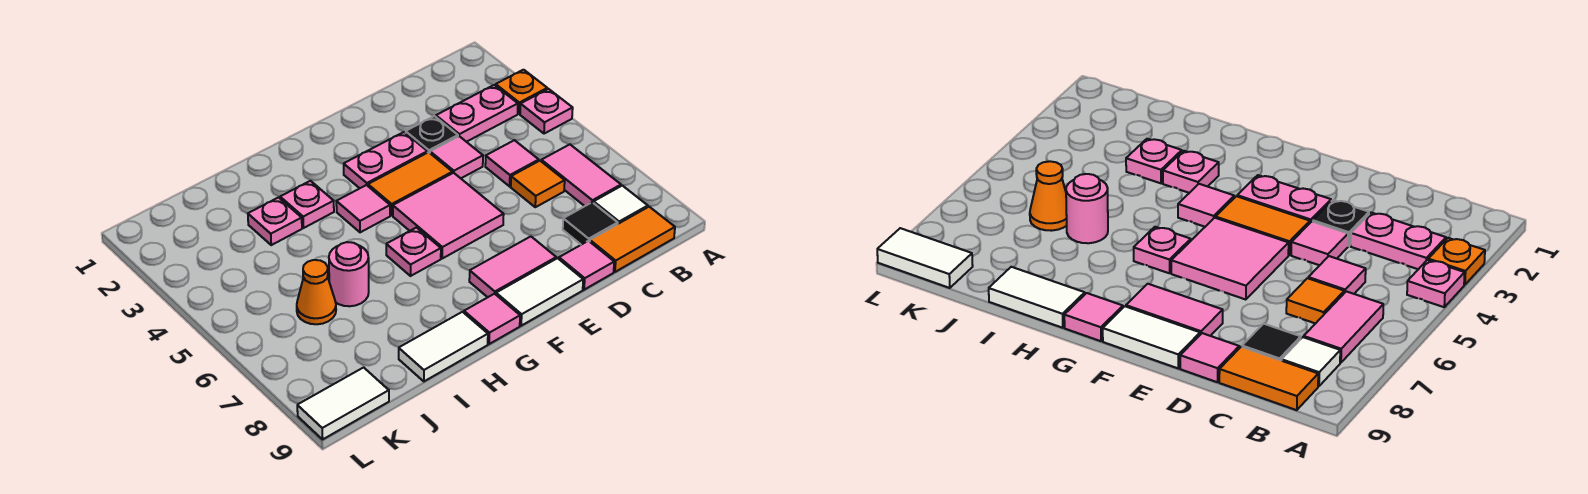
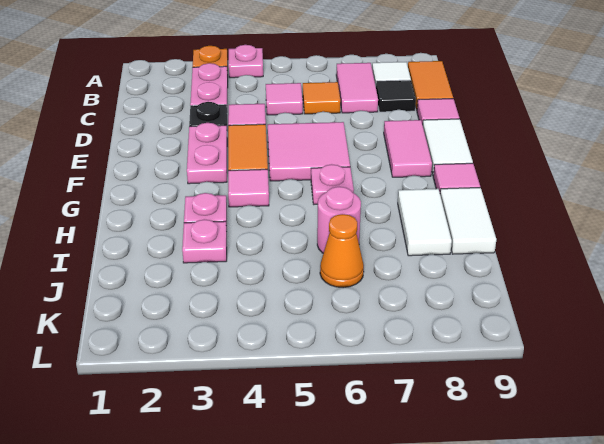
pink 1x2 tile [541,145,621,206] -> pink 1x2 tile turned to [336,63,378,113]
white 1x2 tile [297,367,389,439] -> white 1x2 tile moved to [398,189,452,256]

